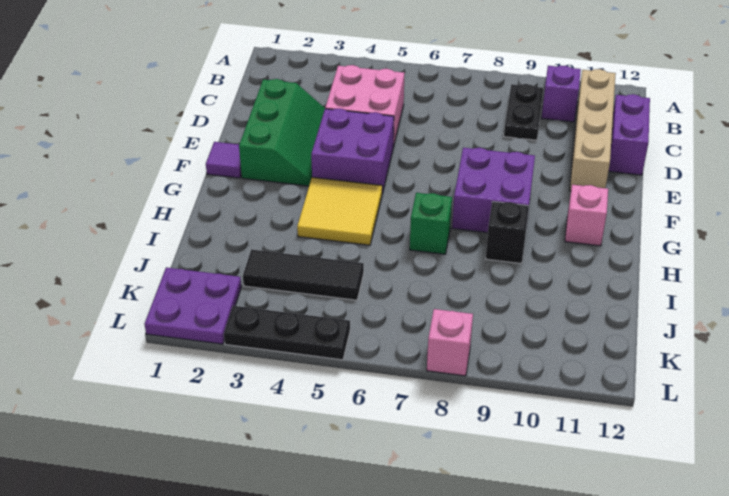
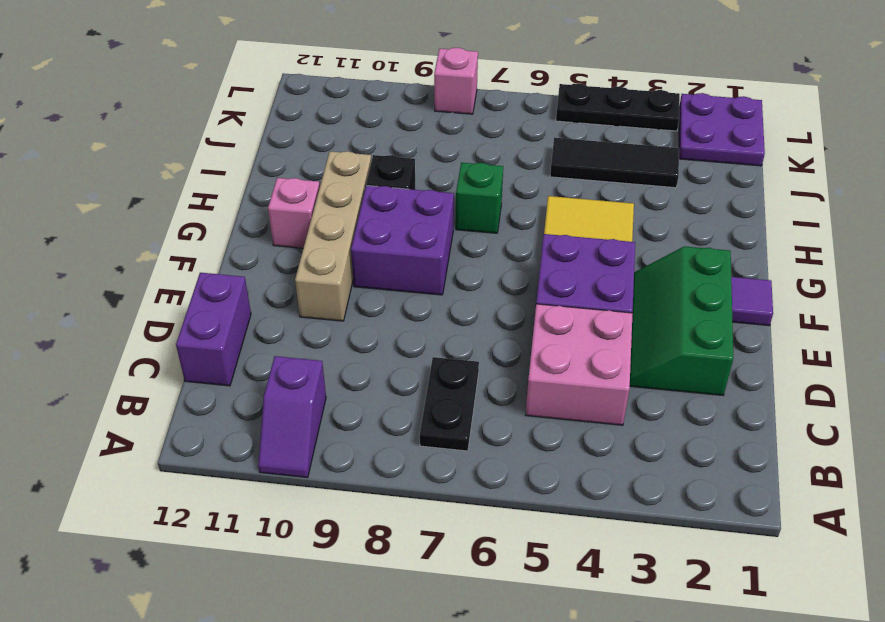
black 1x2 plate [504,84,543,140] -> black 1x2 plate moved to [420,357,479,451]
tan 1x4 brick [570,69,616,191] -> tan 1x4 brick moved to [295,151,371,321]

